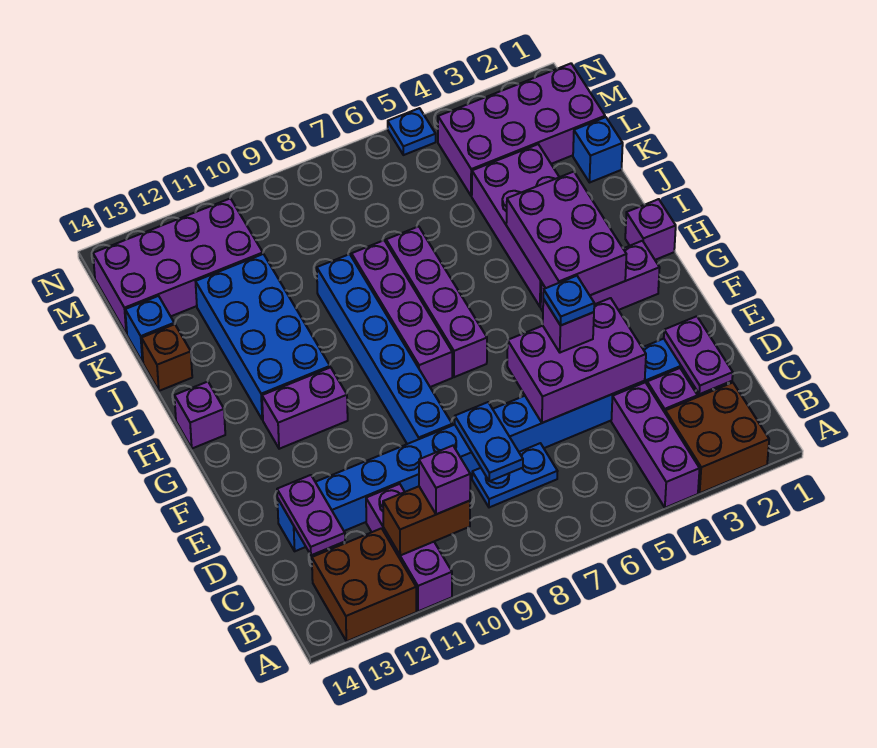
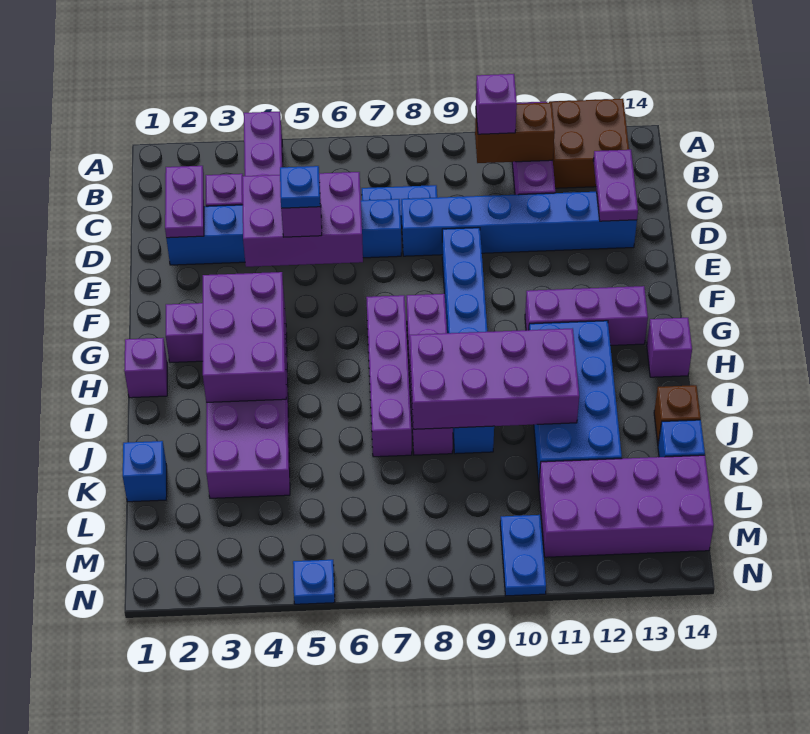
brown 2x2 brick [665,383,769,493] -> none
blue 1x2 plate [455,402,523,481] -> blue 1x2 plate moved to [500,515,546,596]
purple 1x2 brick [262,367,348,449] -> purple 1x3 brick [525,286,648,345]
purple 2x4 brick [438,64,605,196] -> purple 2x4 brick moved to [410,328,579,429]

